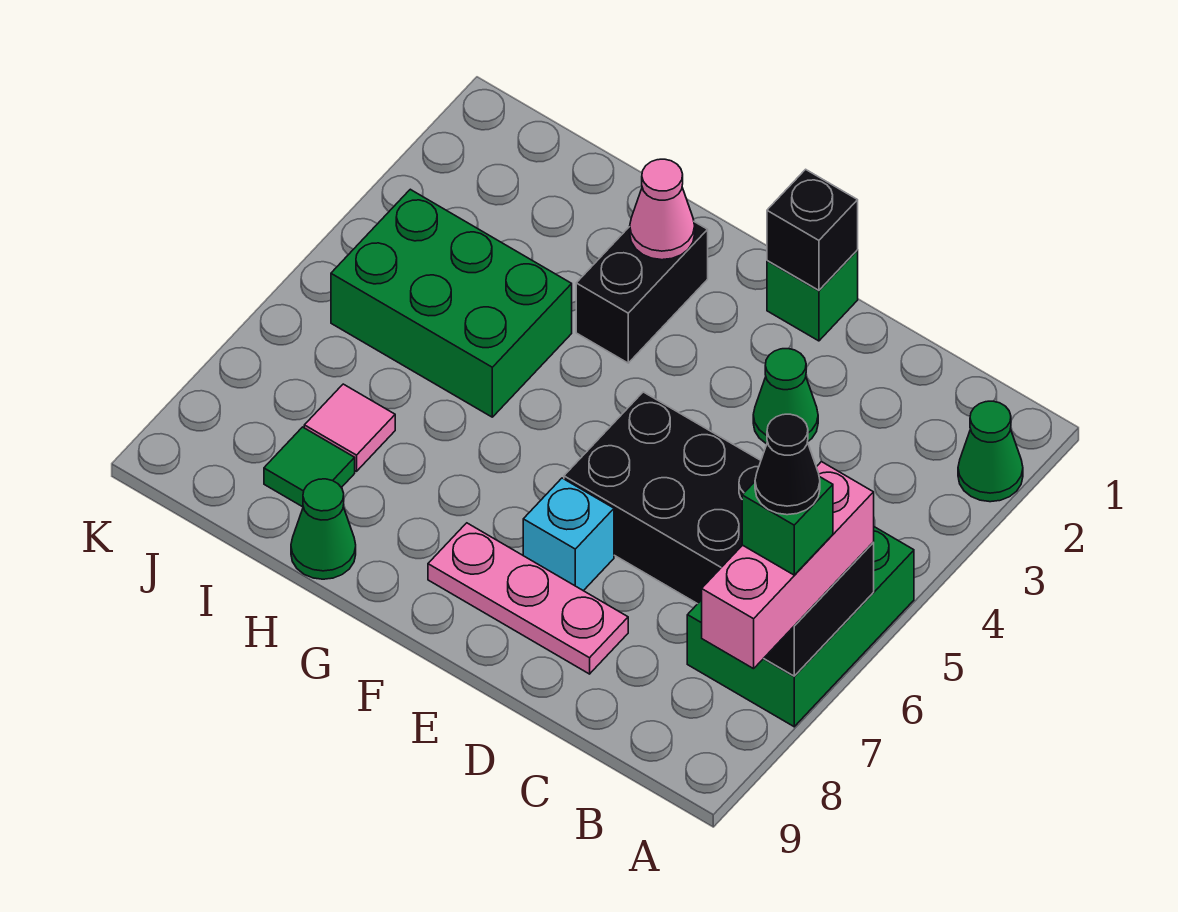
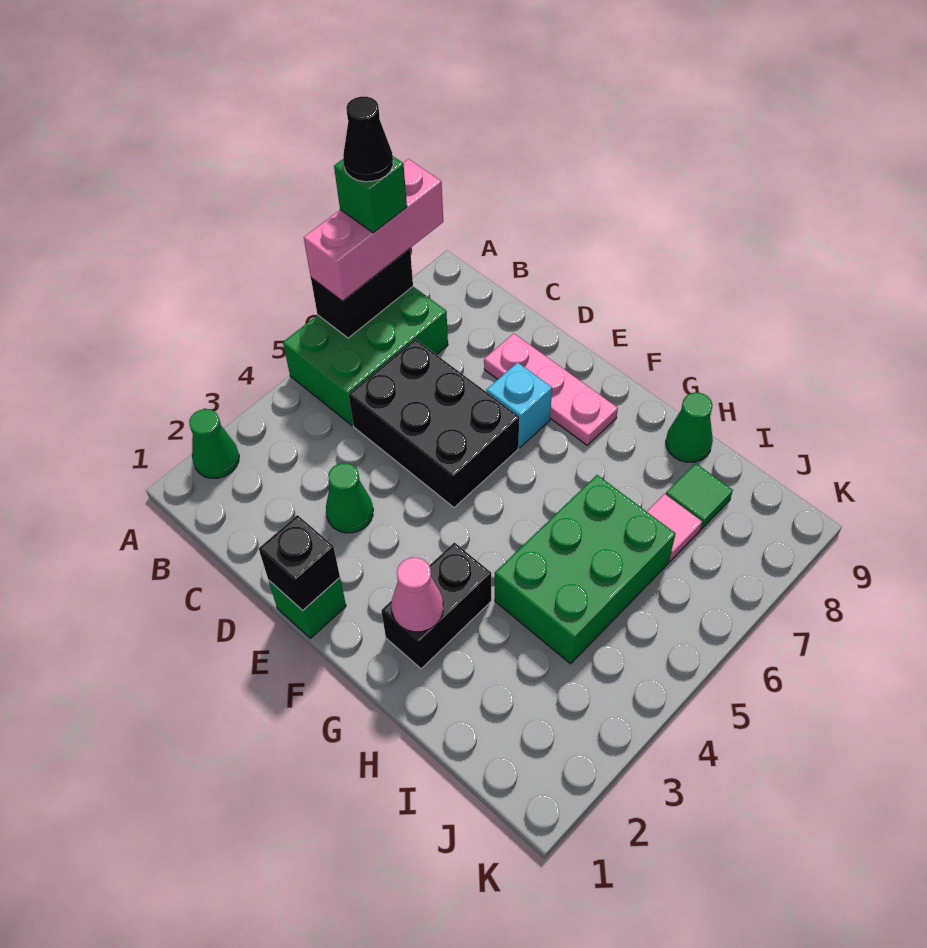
green 2x3 brick [331,189,572,417] -> green 2x3 brick turned to [495,475,676,664]

